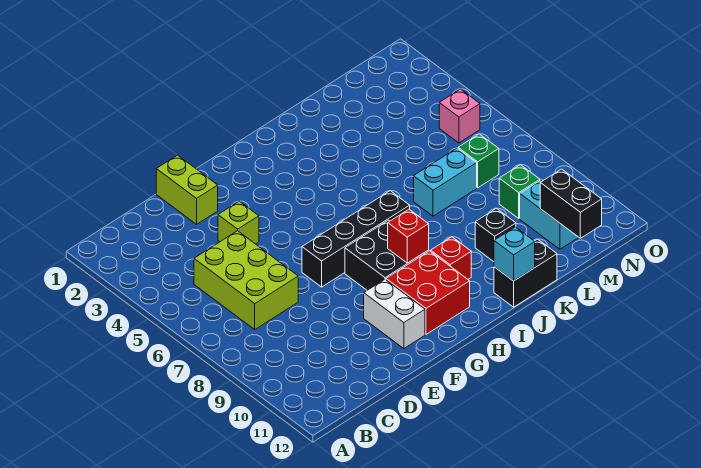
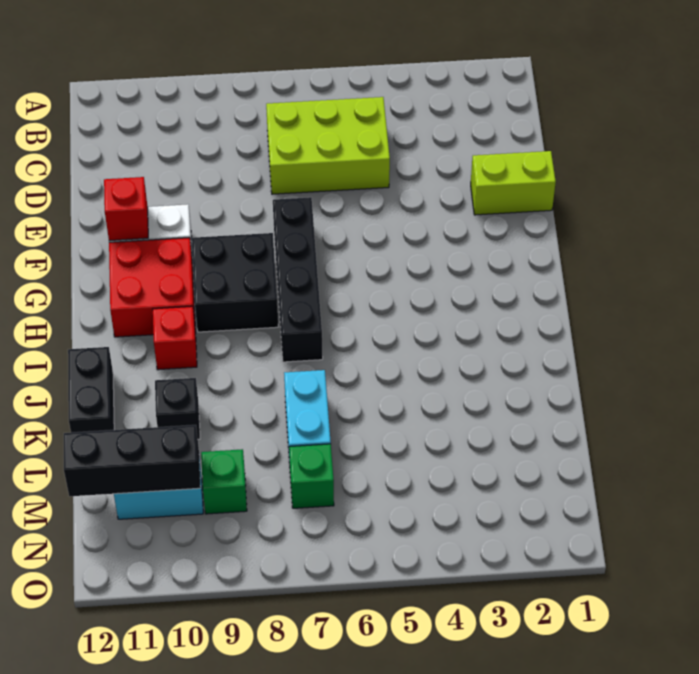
lime 1x1 brick [218,201,259,244] -> none
red 1x1 brick [388,209,429,263] -> red 1x1 brick moved to [104,177,148,241]
cyan 1x1 brick [494,227,535,281] -> none
black 1x2 brick [540,169,602,238] -> black 1x3 brick [64,425,201,496]
pink 1x1 brick [439,89,480,143] -> none

